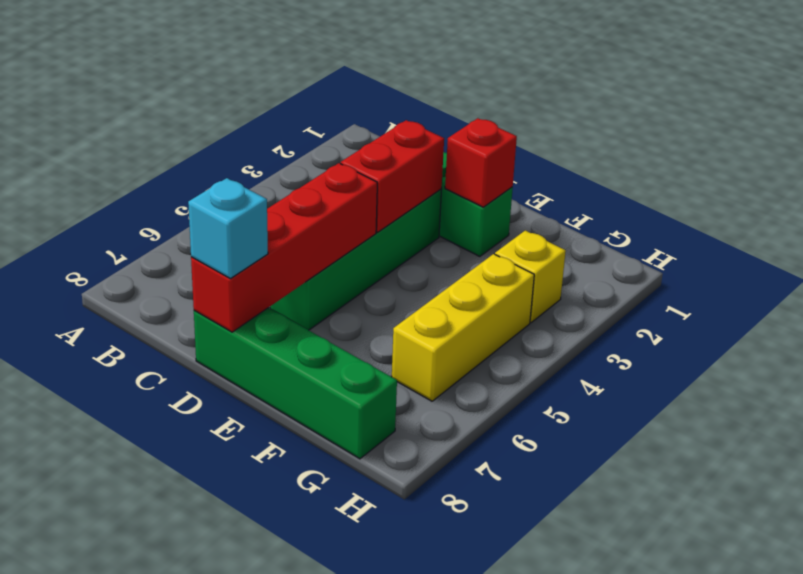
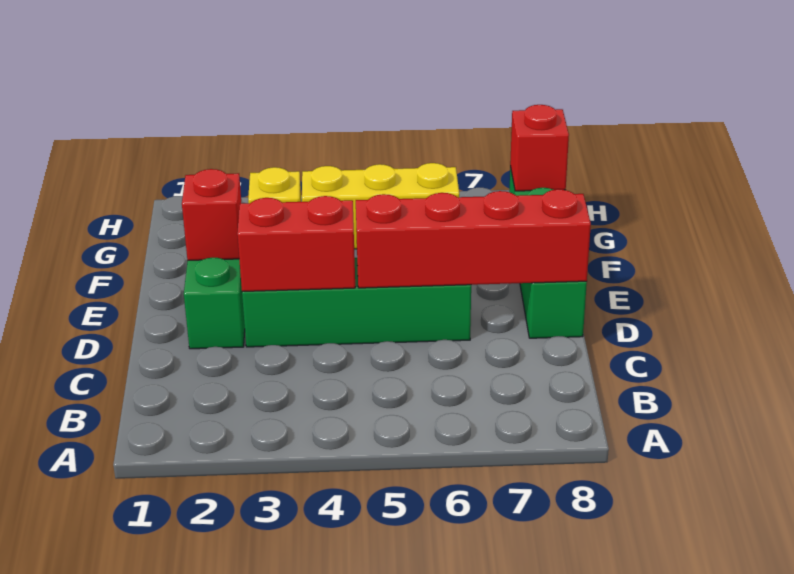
cyan 1x1 brick [188,178,268,279] -> none
none -> red 1x1 brick [510,105,569,191]

